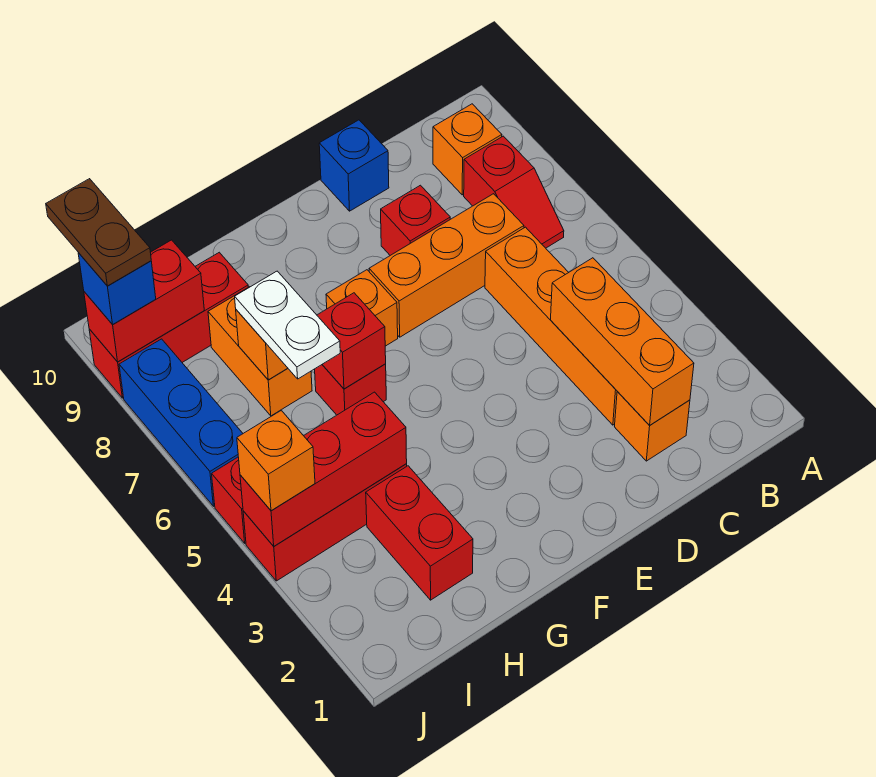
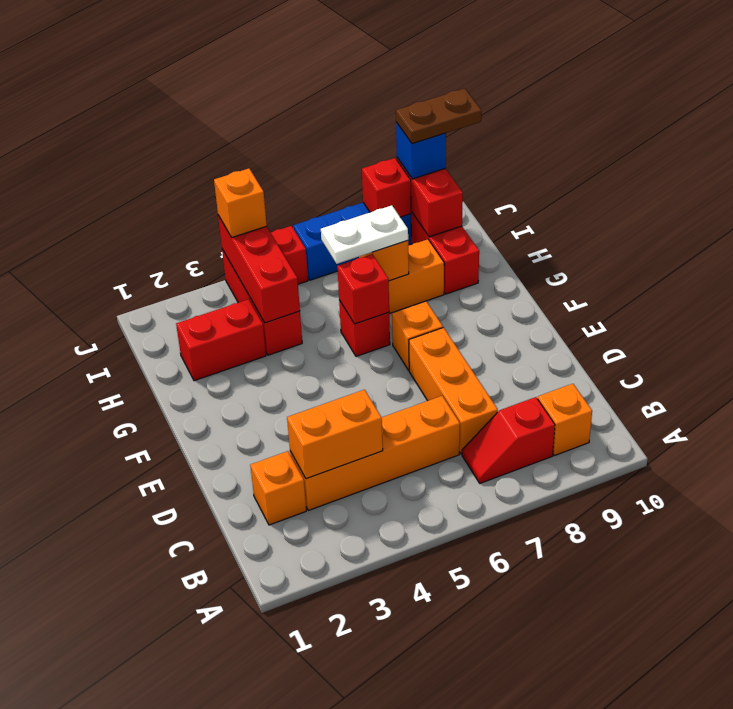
orange 1x3 brick [551,258,694,425] -> orange 1x2 brick [287,390,383,479]
red 1x1 brick [381,185,450,255] -> red 1x1 brick moved to [362,158,411,217]
blue 1x1 brick [319,120,389,211] -> none

